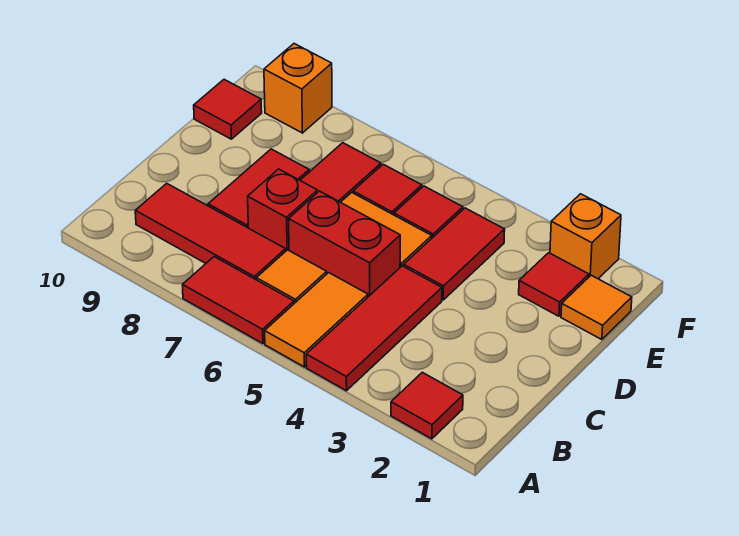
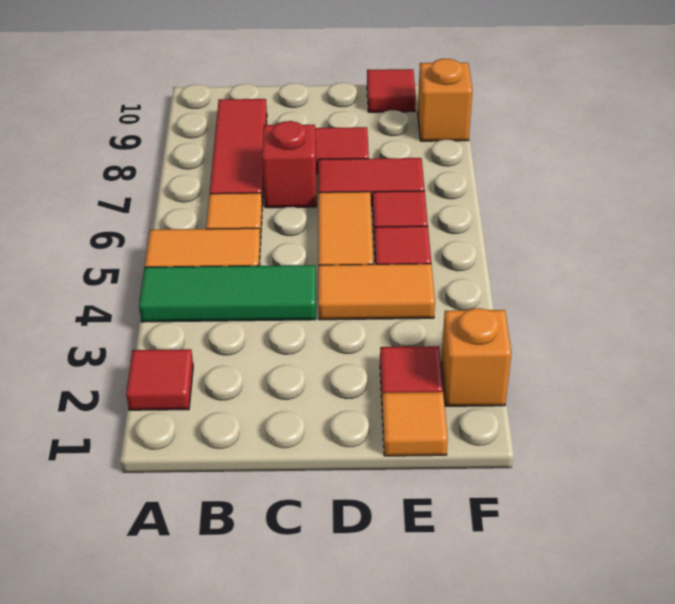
red 1x3 tile [306,266,442,391] -> green 1x3 tile [139,265,316,322]
red 1x2 tile [182,257,294,344] -> none
red 1x2 brick [289,191,400,297] -> none
red 1x2 tile [404,208,505,300] -> orange 1x2 tile [318,264,435,320]

